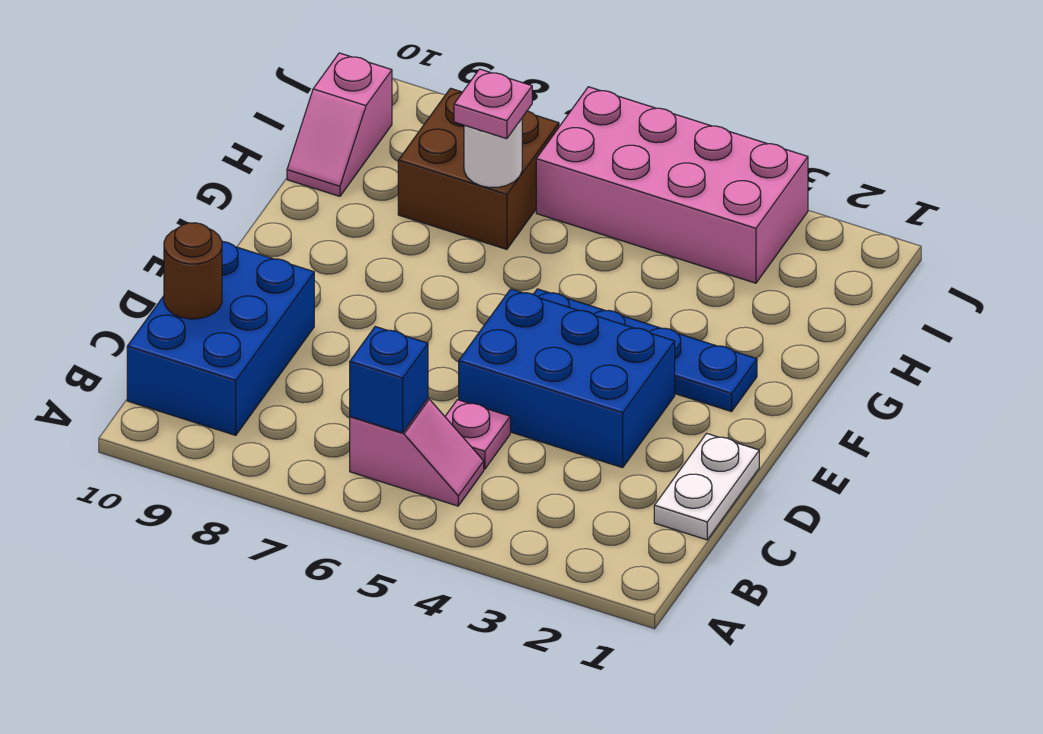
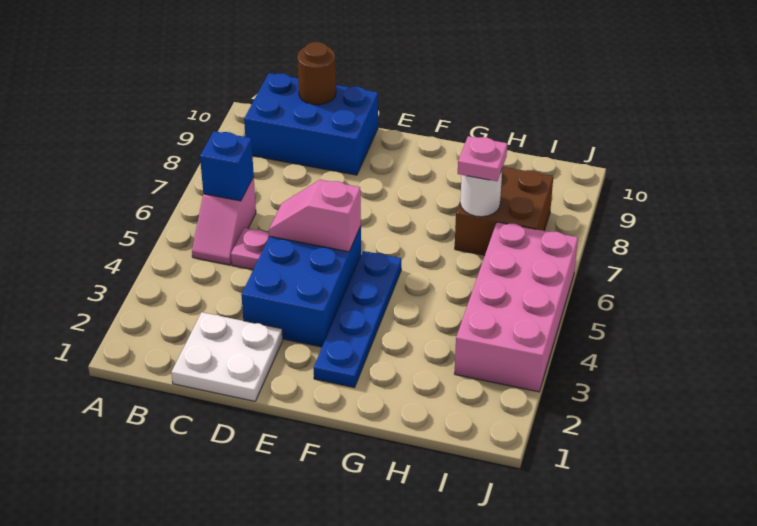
white 1x2 plate [654,433,759,540] -> white 2x2 plate [171,312,283,401]
pink 1x2 slope [287,53,392,196] -> pink 1x2 slope moved to [269,180,361,252]

